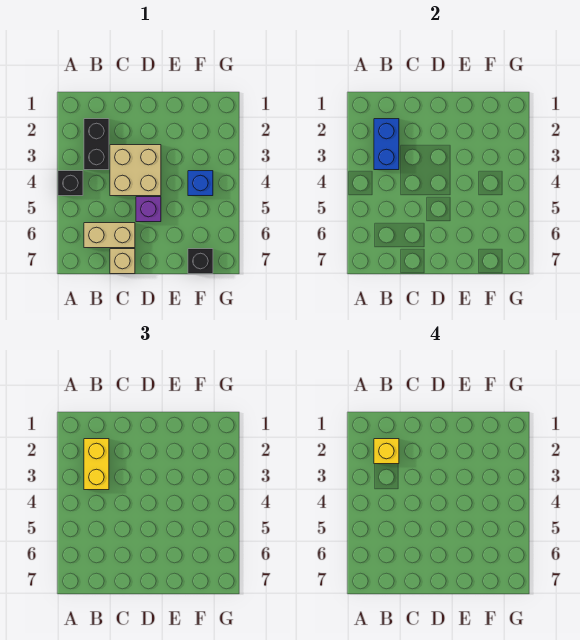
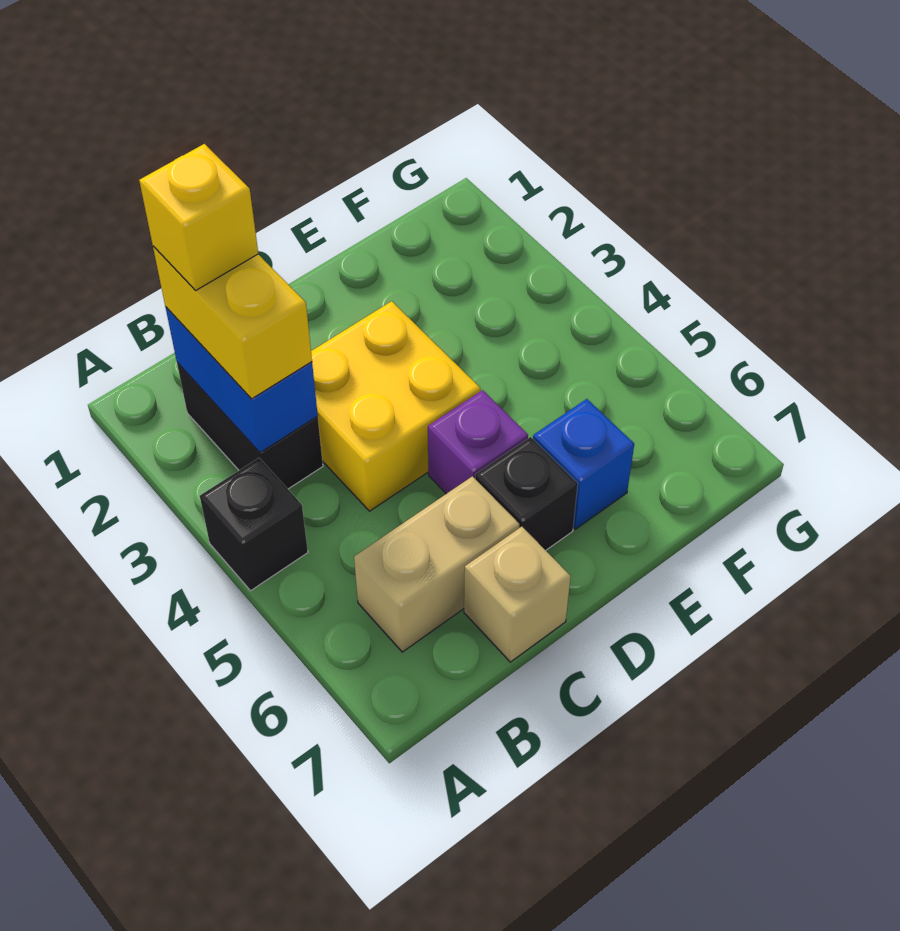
tan 2x2 brick [110,145,161,196] -> yellow 2x2 brick [311,301,480,511]
blue 1x1 brick [188,171,213,196] -> blue 1x1 brick moved to [533,399,634,529]
black 1x1 brick [188,249,213,274] -> black 1x1 brick moved to [475,437,578,550]

